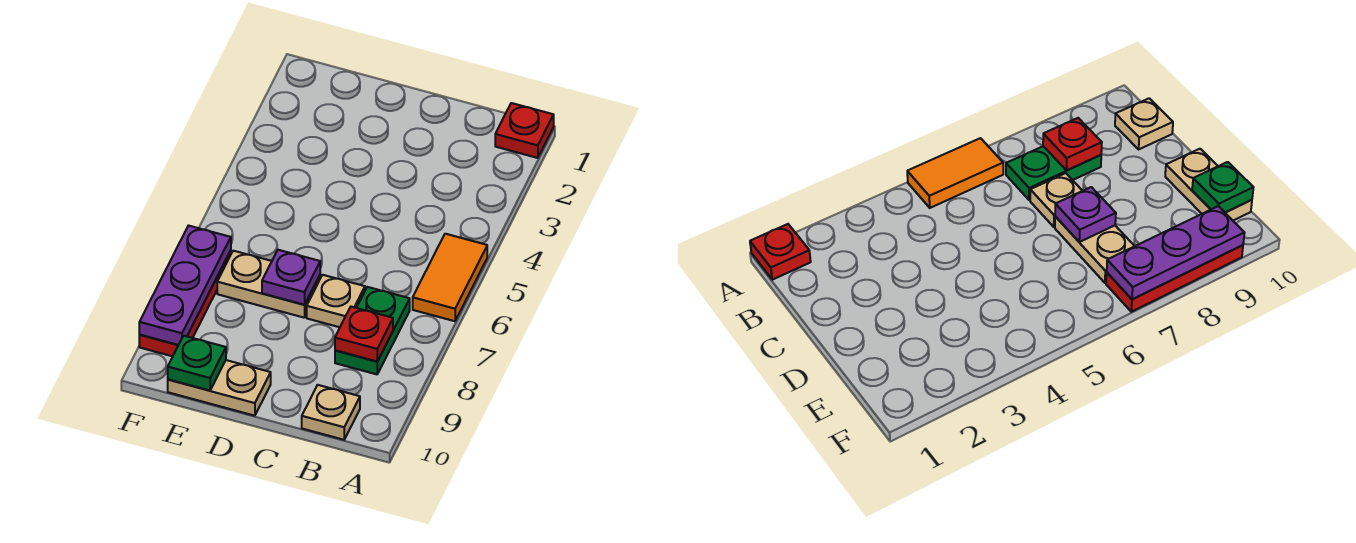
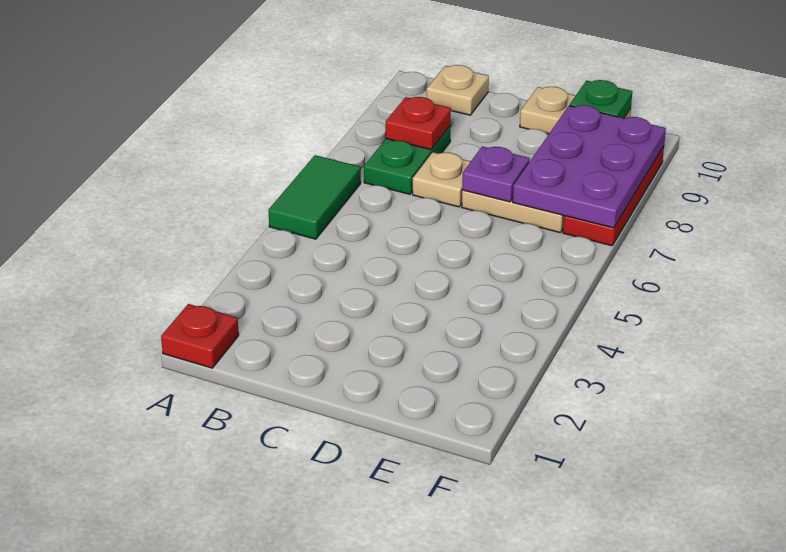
orange 1x2 tile [413,234,487,321] -> green 1x2 tile [268,155,361,239]
purple 1x3 plate [139,226,231,345] -> purple 2x3 plate [513,105,666,228]

